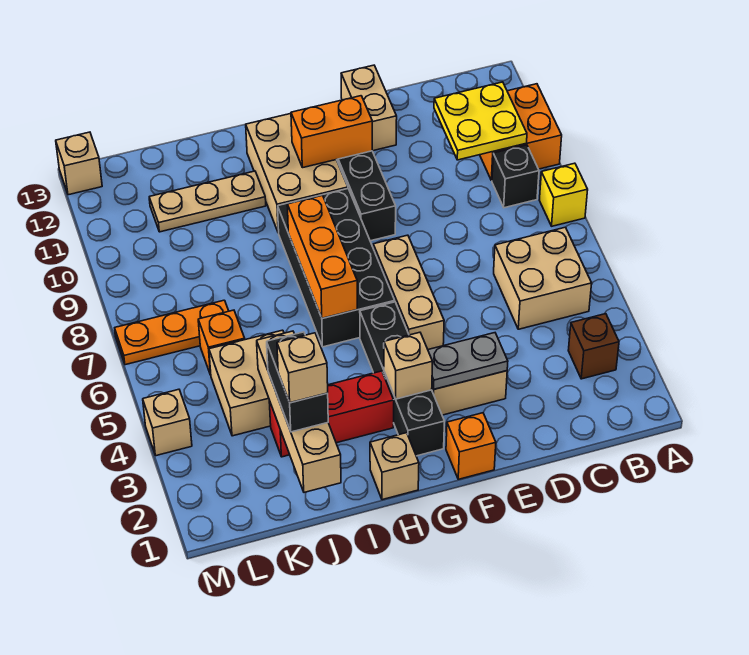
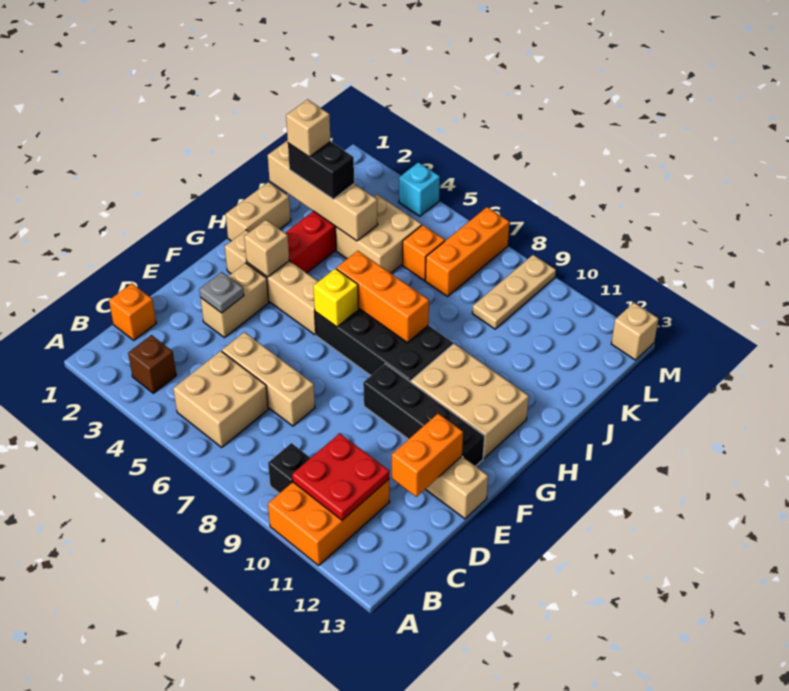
yellow 1x1 brick [539,163,588,226] -> yellow 1x1 brick moved to [313,269,359,327]
orange 2x2 brick [480,84,562,181] -> orange 2x3 brick [268,479,389,565]
yellow 2x2 plate [434,82,527,160] -> red 2x2 plate [292,433,389,520]
grey 1x2 plate [428,333,508,389] -> grey 1x1 plate [199,272,244,313]
orange 1x1 brick [446,413,496,479] -> orange 1x1 brick moved to [109,283,156,340]
tan 1x3 brick [373,235,444,349] -> tan 1x3 brick moved to [222,332,315,426]
orange 1x2 brick [291,96,372,168] -> orange 1x2 brick moved to [392,414,463,497]
black 1x4 brick [360,302,445,456] -> tan 1x4 brick [225,230,319,335]
tan 1x1 brick [370,433,419,500] -> tan 1x2 brick [226,182,291,241]
tan 1x3 plate [149,171,266,232] -> tan 1x3 plate moved to [472,255,556,329]
orange 1x3 plate [115,300,228,365] -> orange 1x3 brick [425,207,509,296]
tan 1x1 brick [143,389,192,456] -> cyan 1x1 brick [399,162,440,216]

